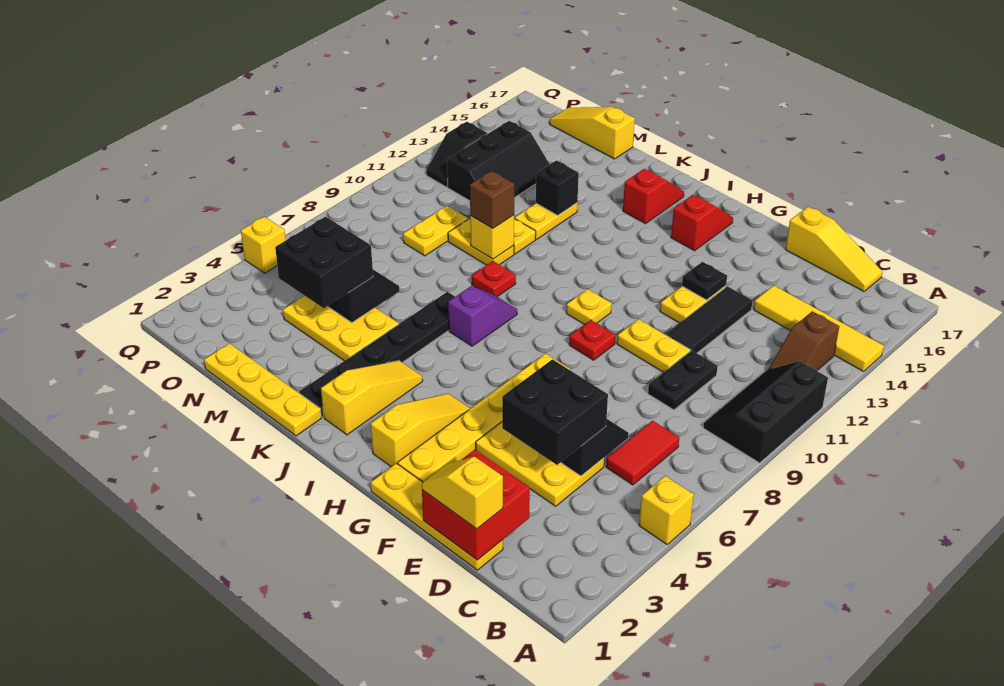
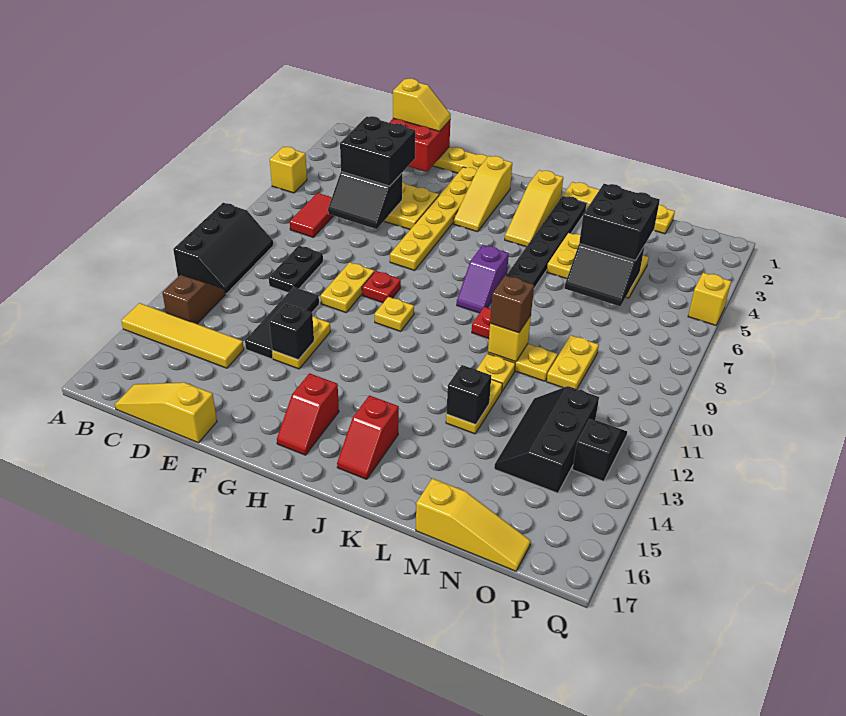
yellow 1x2 plate [617,319,690,373] -> yellow 1x2 plate turned to [321,262,374,313]
black 1x1 plate [682,262,727,300] -> black 1x1 brick [269,303,314,360]

